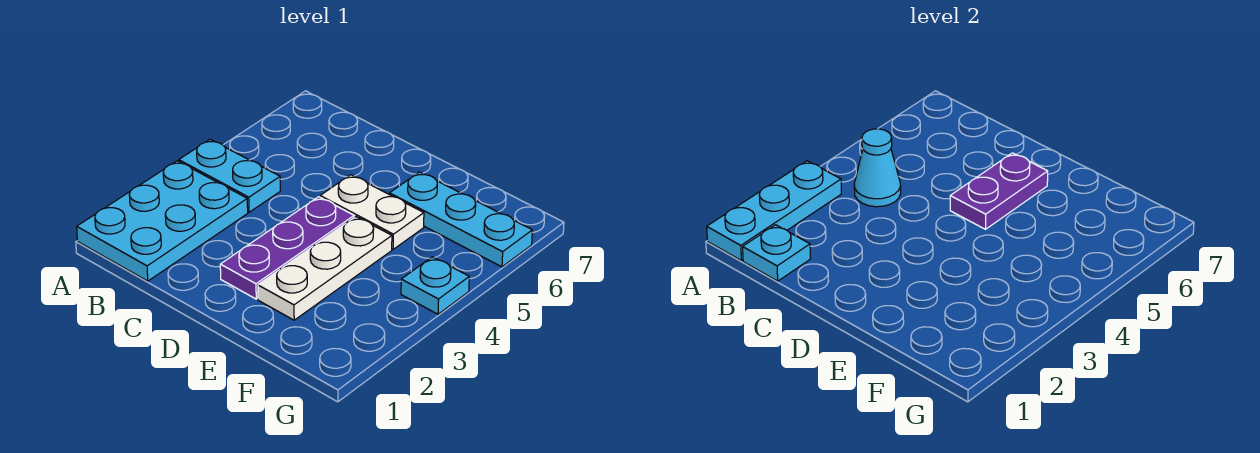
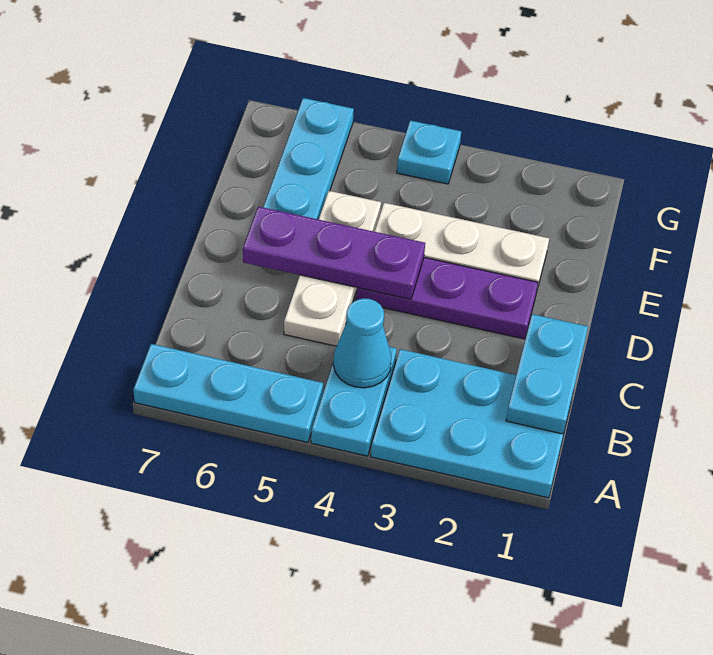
cyan 1x3 plate [707,161,841,261] -> cyan 1x3 plate moved to [133,344,323,442]
cyan 1x1 plate [743,225,811,281] -> cyan 1x2 plate [506,314,588,434]
white 1x2 plate [320,175,424,249] -> white 1x3 plate [284,191,381,346]
purple 1x2 plate [950,153,1048,229] -> purple 1x3 plate [243,207,425,299]

